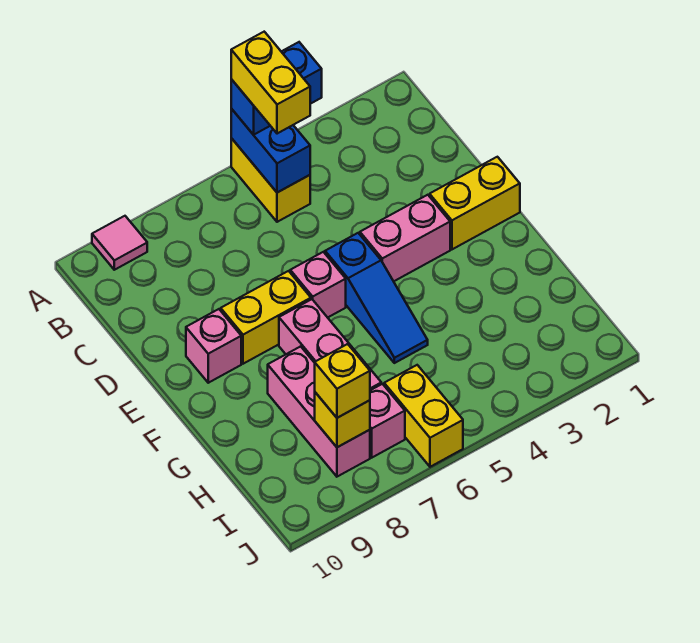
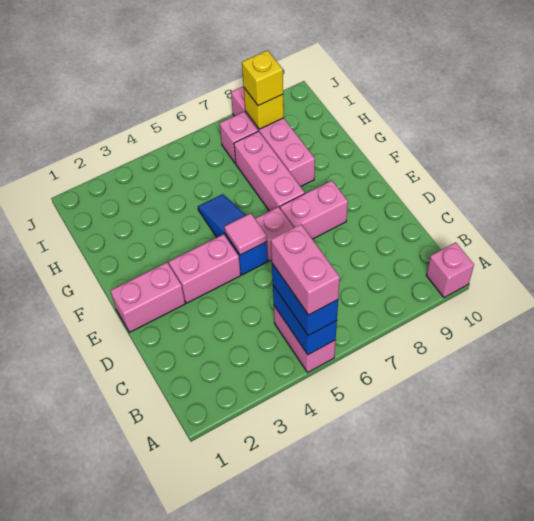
blue 1x2 brick [231,42,322,135] -> blue 1x2 brick turned to [272,264,338,336]
yellow 1x2 brick [231,138,310,222] -> pink 1x2 brick [274,306,336,372]
yellow 1x2 brick [231,32,310,134] -> pink 1x2 brick [271,224,340,315]
pink 1x1 tile [92,216,147,270] -> pink 1x1 tile moved to [225,213,267,255]
yellow 1x2 brick [430,157,520,249] -> pink 1x2 brick [111,263,185,332]
yellow 1x2 brick [221,271,311,364] -> pink 1x2 brick [280,181,348,239]
pink 1x1 brick [186,309,241,383] -> pink 1x1 brick moved to [426,242,474,298]
pink 1x3 brick [268,346,370,477] -> pink 1x4 brick [231,86,315,187]
yellow 1x2 brick [384,365,463,467] -> none

